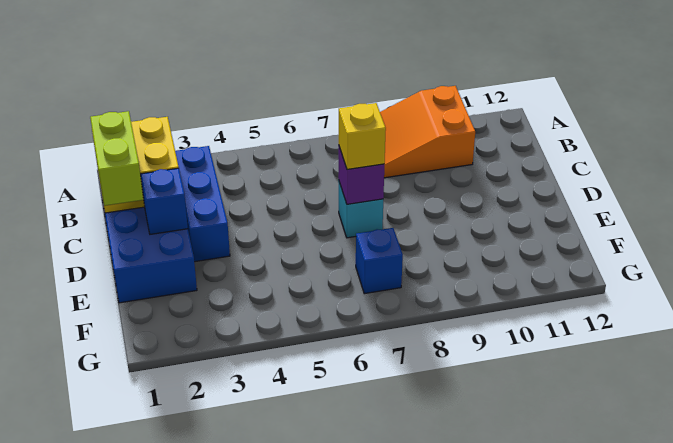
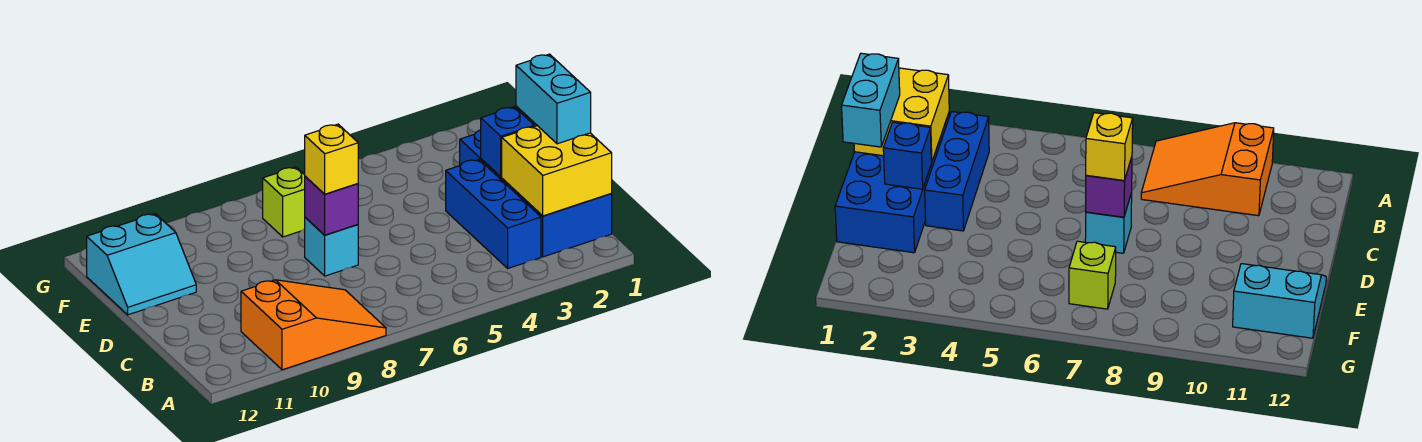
lime 1x2 brick [90,111,143,206] -> cyan 1x2 brick [516,54,591,144]
none -> cyan 2x2 slope [87,214,196,315]
blue 1x1 brick [356,228,403,294] -> lime 1x1 brick [263,167,305,237]

